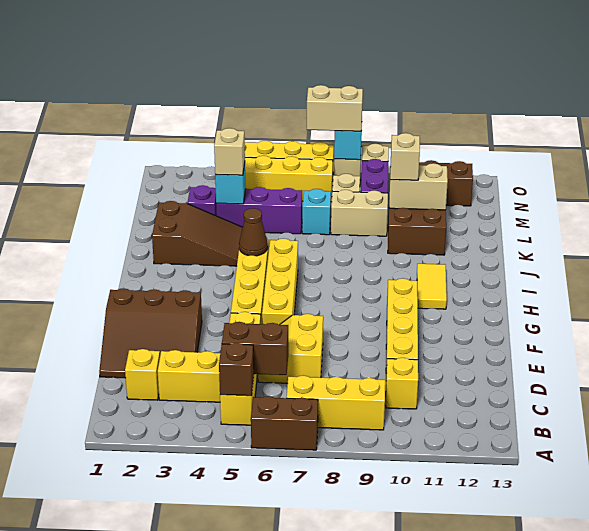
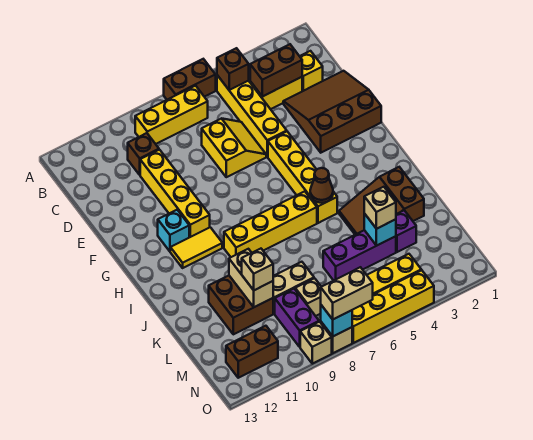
brown 1x2 brick [222,322,288,375] -> brown 1x2 brick moved to [250,44,302,97]
yellow 1x1 brick [386,358,418,409] -> brown 1x1 brick [128,133,159,175]
yellow 1x4 brick [262,238,298,325] -> yellow 1x4 brick turned to [224,191,317,257]
yellow 1x2 tile [417,264,447,309] -> yellow 1x2 tile turned to [170,227,222,268]
cyan 1x1 brick [302,189,331,235] -> cyan 1x1 brick moved to [158,210,189,251]
tan 1x2 brick [389,163,448,210] -> tan 1x2 brick turned to [229,249,273,307]

